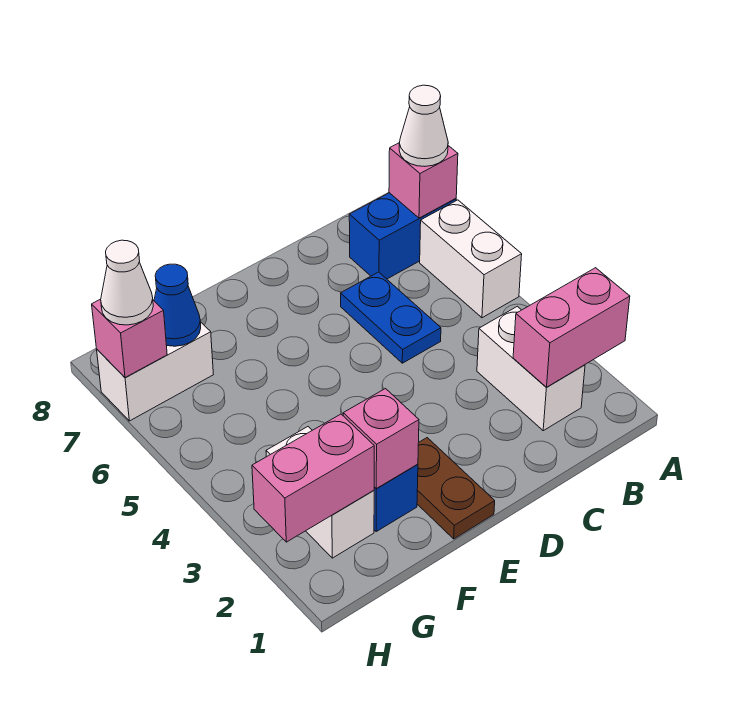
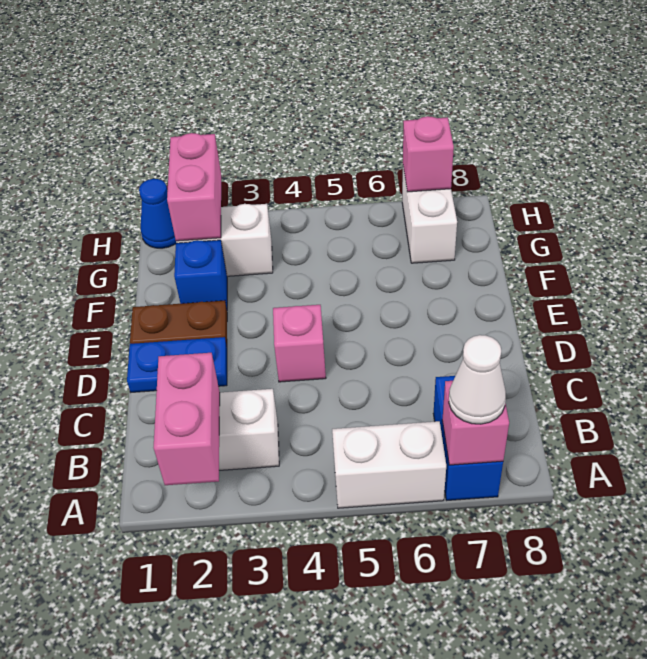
blue 1x2 plate [341,272,441,363] -> blue 1x2 plate moved to [127,337,227,392]
pink 1x1 brick [343,389,419,488] -> pink 1x1 brick moved to [273,305,326,382]
blue 1x1 cone [154,264,201,346] -> blue 1x1 cone moved to [139,179,176,248]
white 1x1 cone [101,240,153,325] -> none

